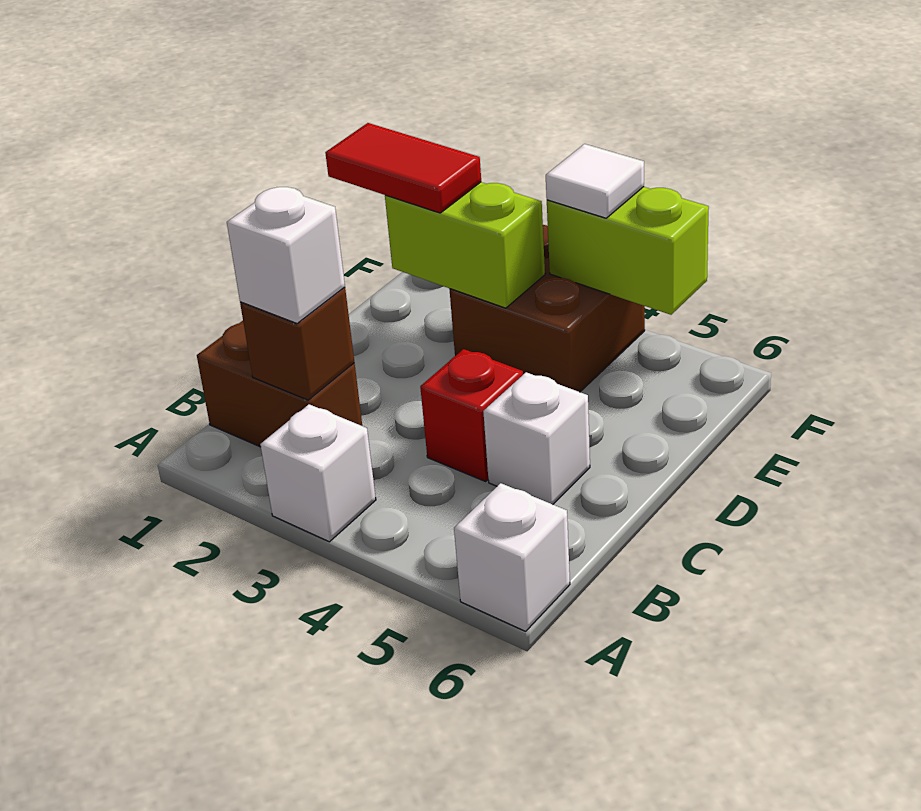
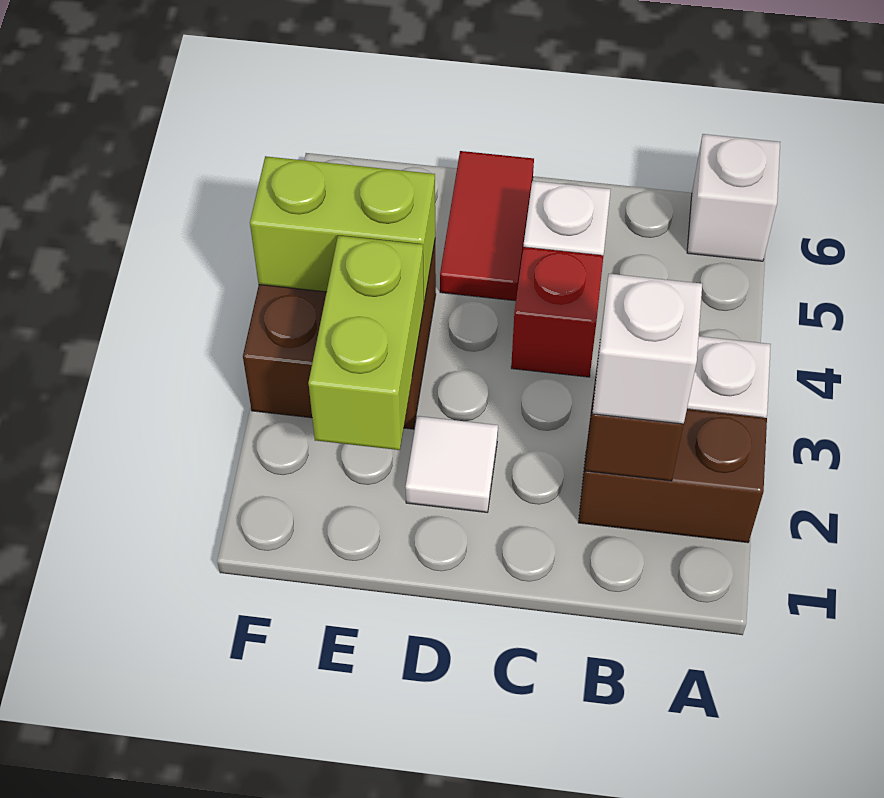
brown 1x2 brick [197,321,362,447] -> brown 1x2 brick turned to [578,408,767,543]
red 1x2 tile [325,123,481,213] -> red 1x2 tile moved to [440,151,534,301]
lime 1x2 brick [547,187,709,315] -> lime 1x2 brick turned to [250,156,435,302]
white 1x1 tile [546,144,644,218] -> white 1x1 tile moved to [406,416,498,512]

